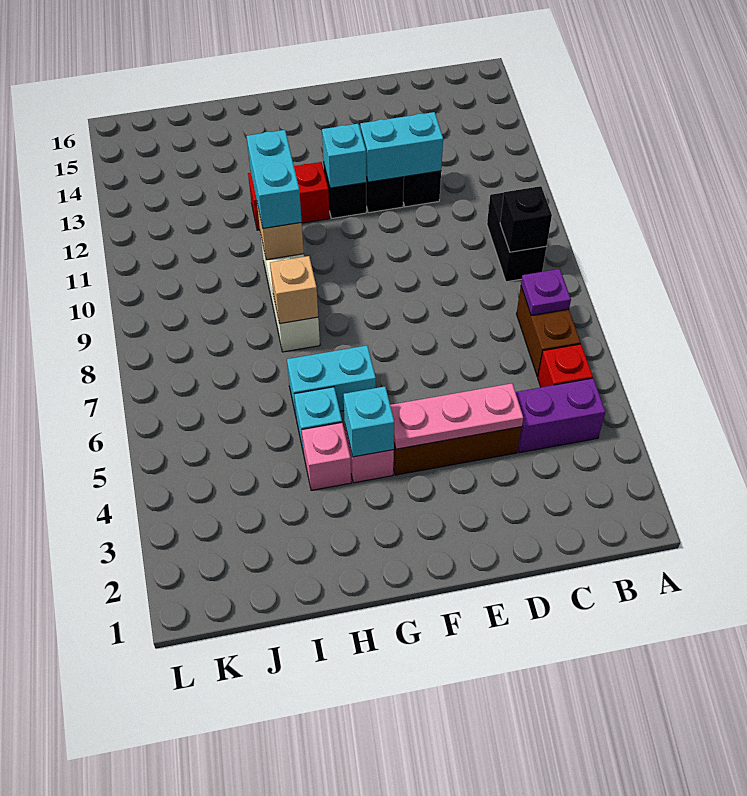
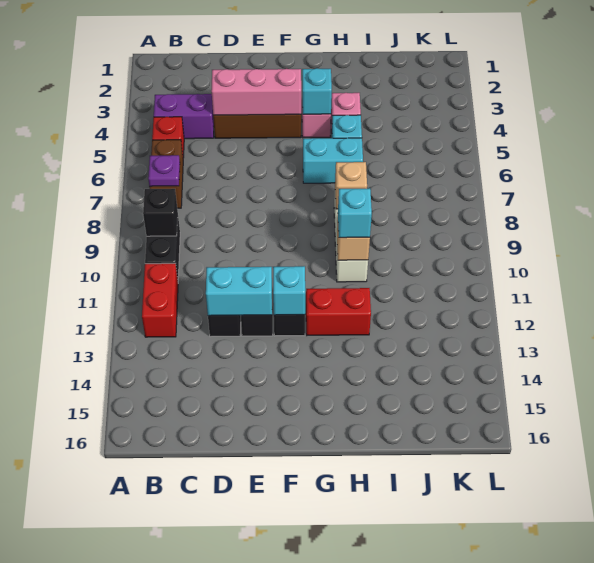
none -> red 1x2 brick [142,263,178,337]
pink 1x3 plate [390,383,523,449] -> pink 1x3 brick [212,69,301,115]
cyan 1x2 brick [247,130,302,229] -> cyan 1x1 brick [338,188,372,238]

